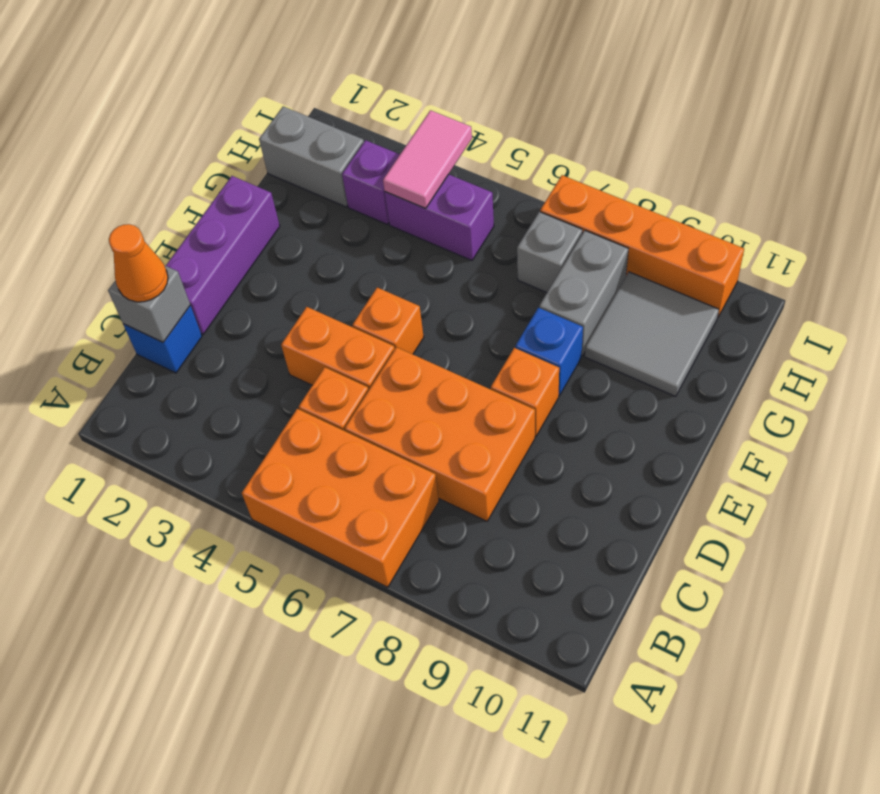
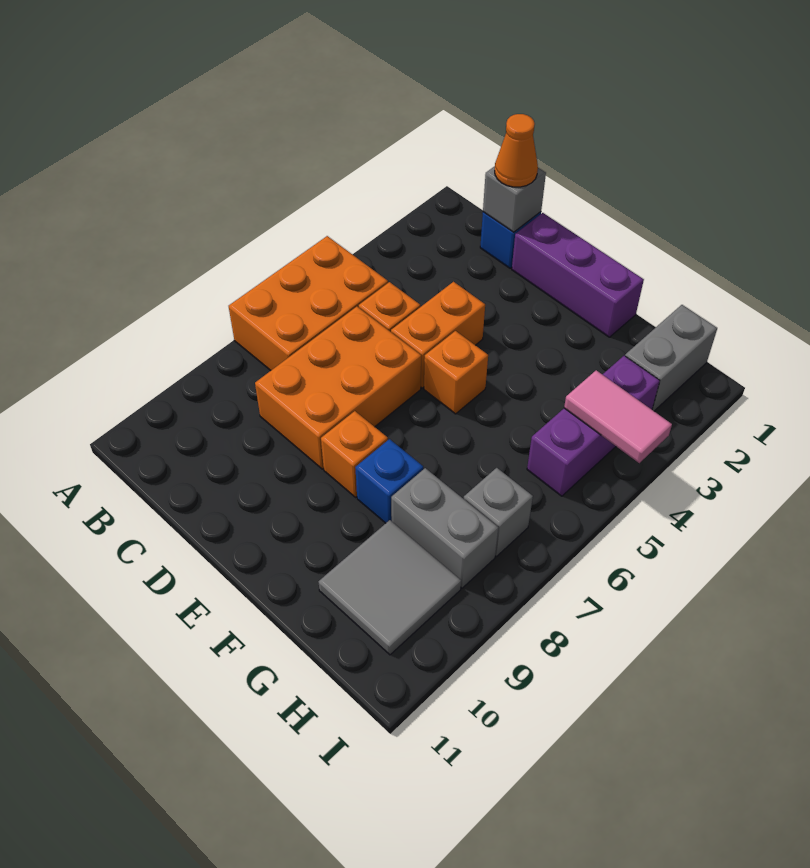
orange 1x4 brick [540,175,744,317] -> none

